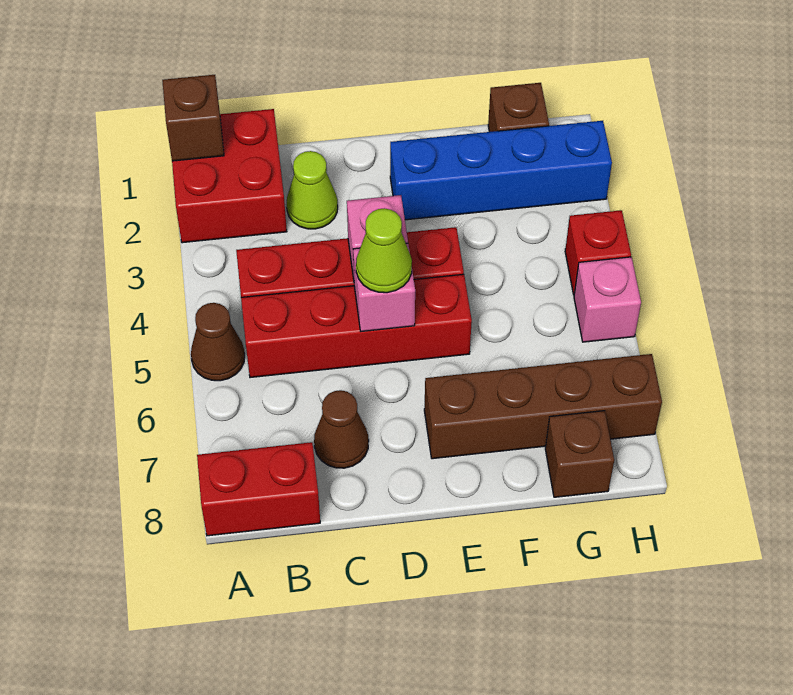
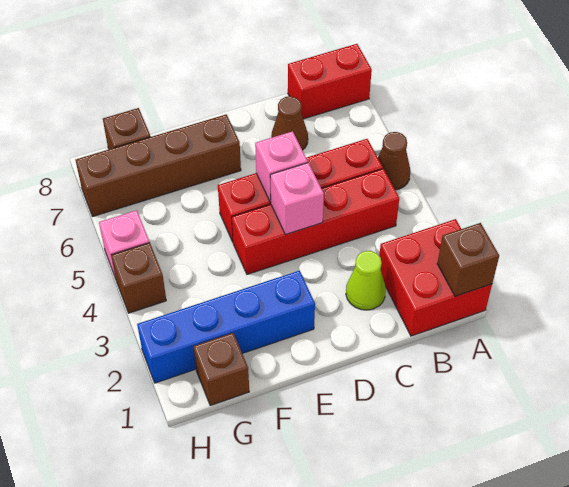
lime 1x1 cone [356,208,412,293] -> none
red 1x1 brick [565,210,631,295] -> brown 1x1 brick [111,243,166,313]

